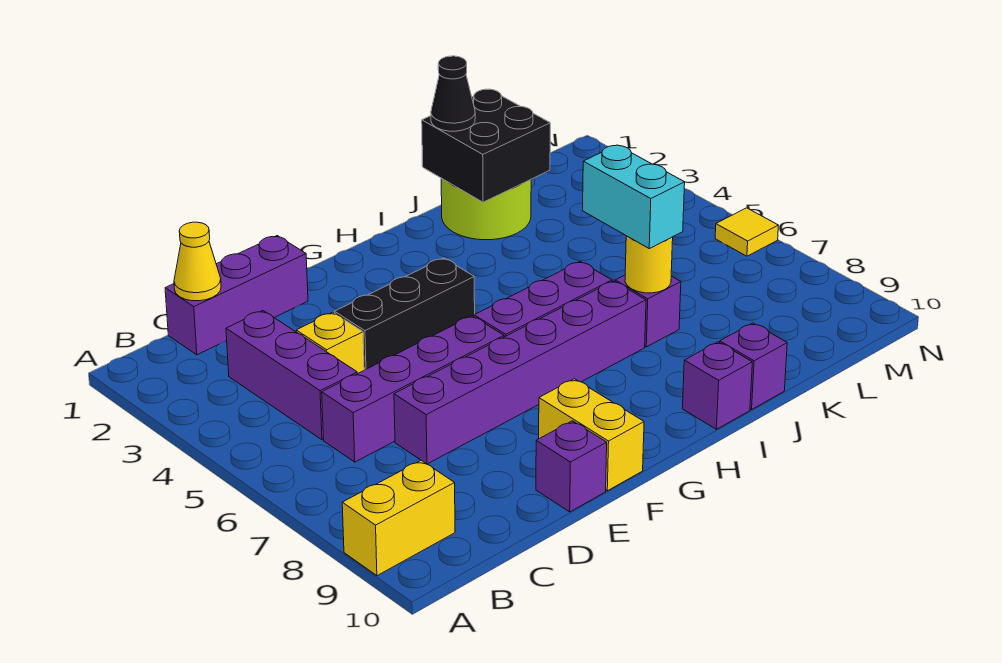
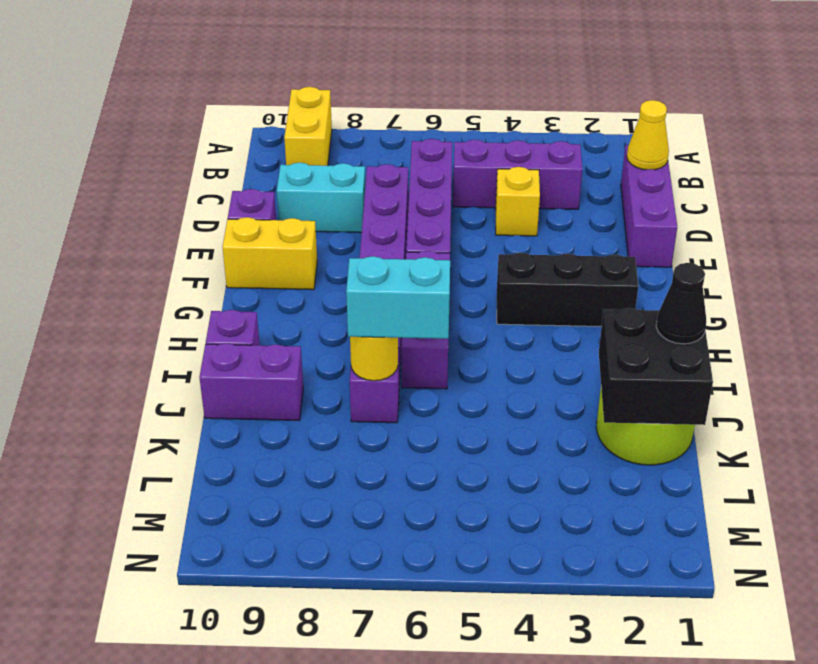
none -> cyan 1x2 brick [277,163,365,233]
black 1x3 brick [334,258,475,370] -> black 1x3 brick turned to [497,253,638,327]
purple 1x1 brick [720,323,787,410] -> purple 1x2 brick [199,343,303,420]
yellow 1x1 tile [715,208,778,256] -> none

